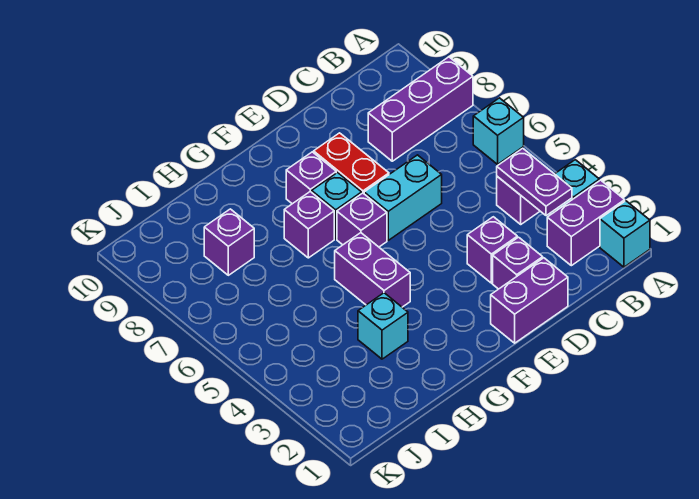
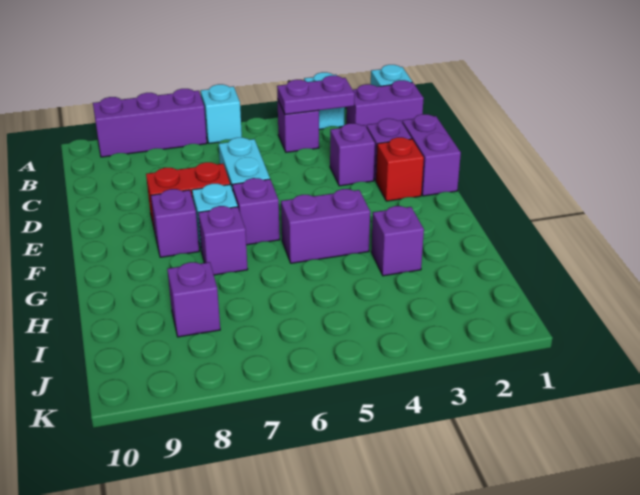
purple 1x2 brick [547,180,625,266] -> purple 1x2 brick turned to [346,80,424,127]
purple 1x3 brick [368,57,473,161] -> purple 1x3 brick turned to [93,89,207,157]
none -> red 1x1 brick [376,137,424,201]
cyan 1x1 brick [358,293,408,359] -> purple 1x1 brick [371,206,424,276]

